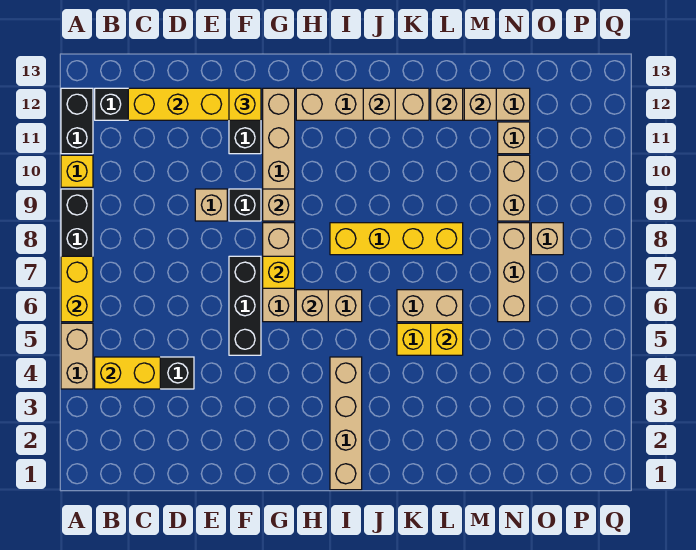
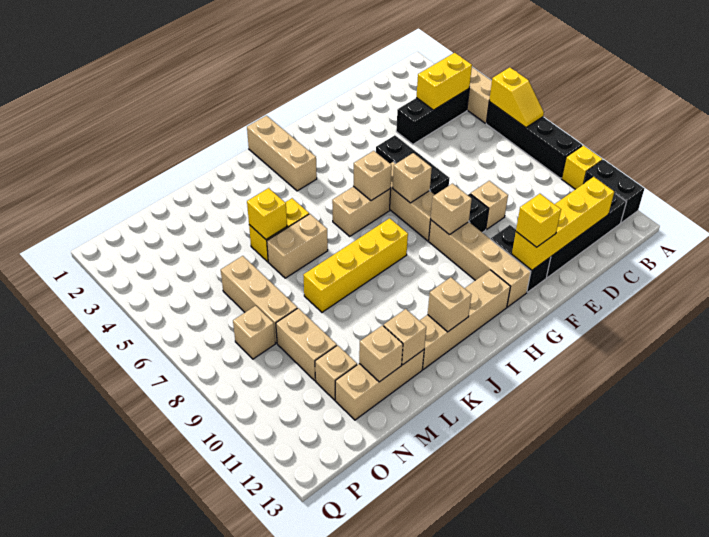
yellow 1x2 brick [61,256,93,322] -> yellow 1x2 slope [489,67,544,127]
yellow 1x1 brick [263,256,295,288] -> tan 1x1 brick [393,153,432,203]
tan 1x4 brick [330,357,362,490] -> tan 1x3 brick [247,116,317,191]

